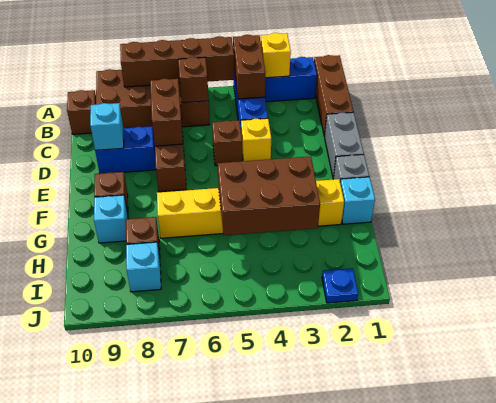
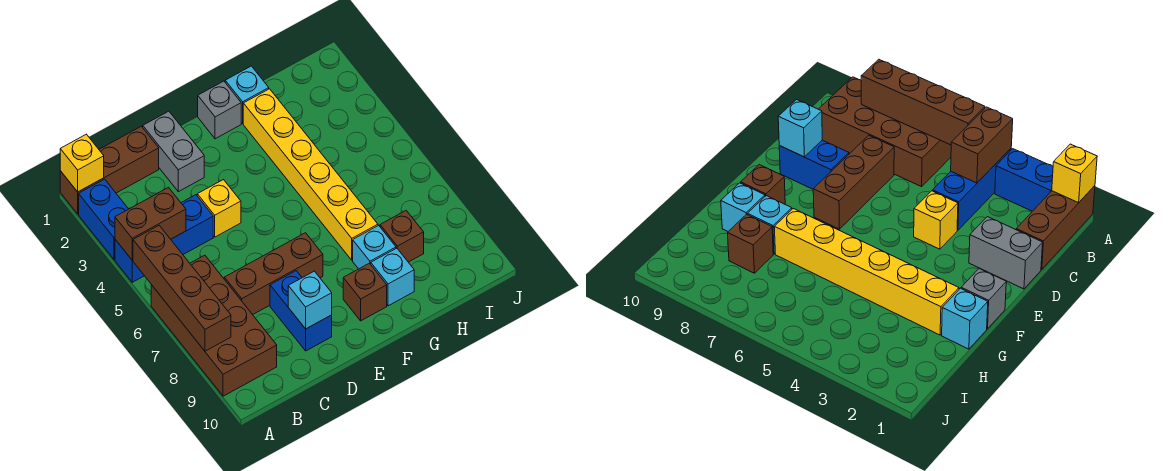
yellow 1x1 brick [261,33,291,78] -> yellow 1x1 brick moved to [60,134,104,192]
brown 1x1 brick [178,57,209,103] -> none
brown 1x1 brick [67,90,96,134] -> none
brown 1x2 brick [150,79,183,146] -> none
grey 1x2 brick [325,112,364,178] -> grey 1x2 brick turned to [143,111,204,192]
brown 1x1 brick [212,120,242,166] -> none
brown 2x3 brick [218,156,320,235] -> none
cyan 1x1 brick [126,242,161,292] -> cyan 1x1 brick moved to [353,225,396,269]
blue 1x1 plate [322,268,358,303] -> none

